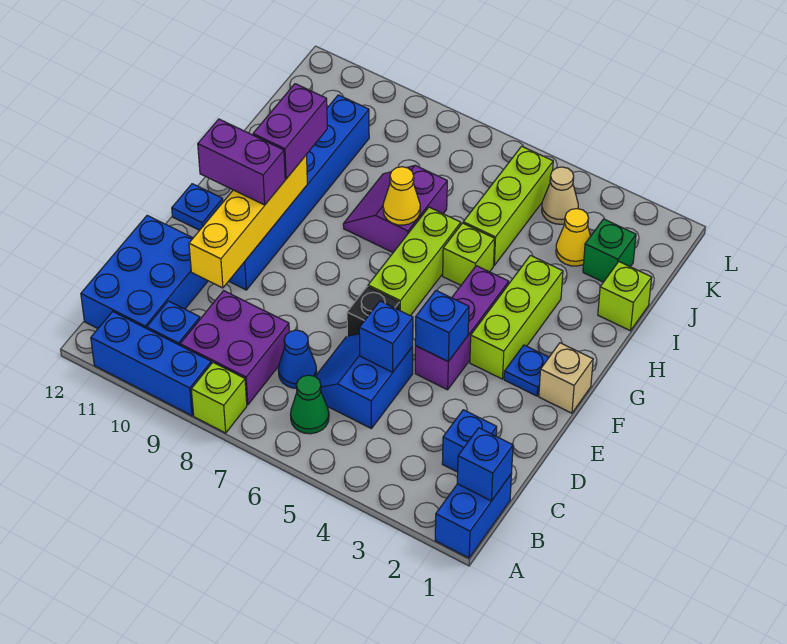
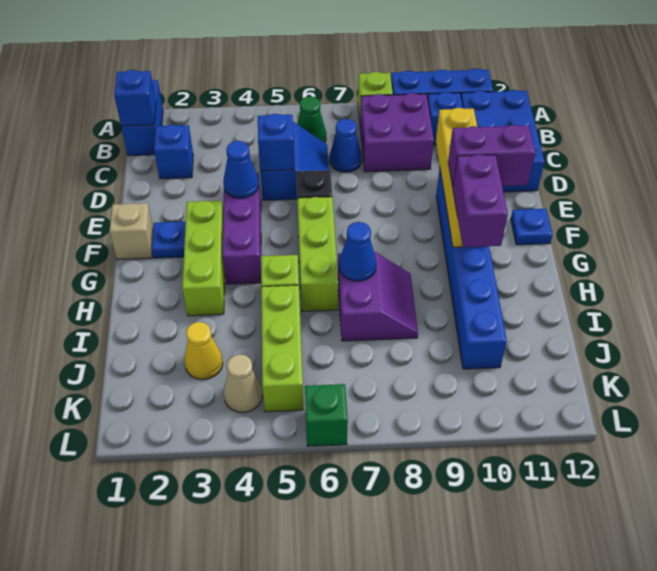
blue 1x1 brick [415,291,469,361] -> blue 1x1 cone [223,141,259,198]
yellow 1x1 cone [383,167,420,225] -> blue 1x1 cone [339,222,376,281]
lime 1x1 brick [598,262,652,331] -> none
green 1x1 brick [583,219,636,282] -> green 1x1 brick moved to [305,384,348,446]

